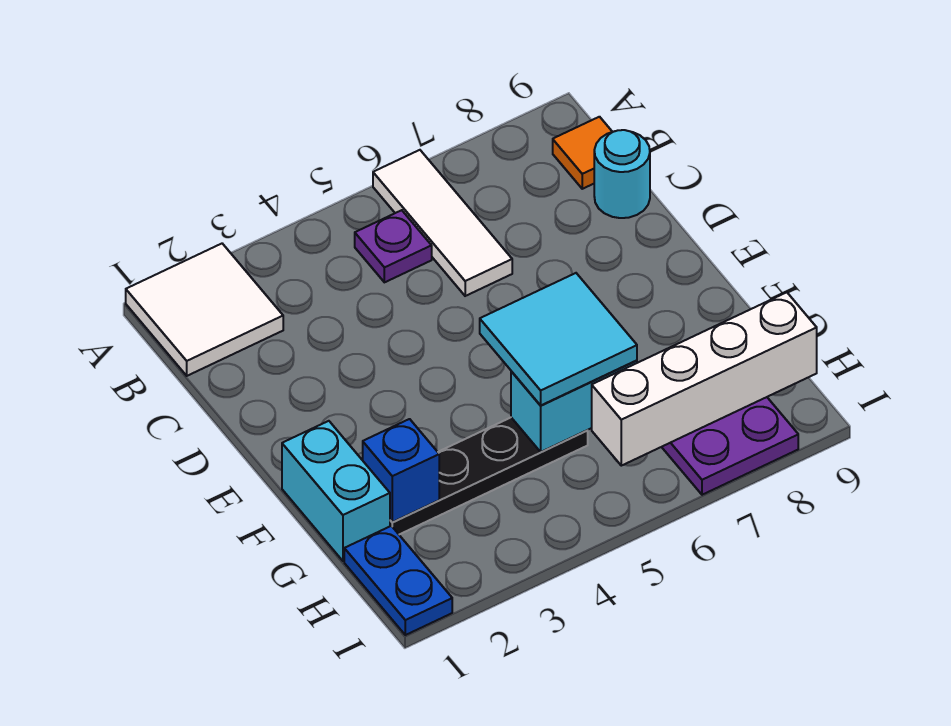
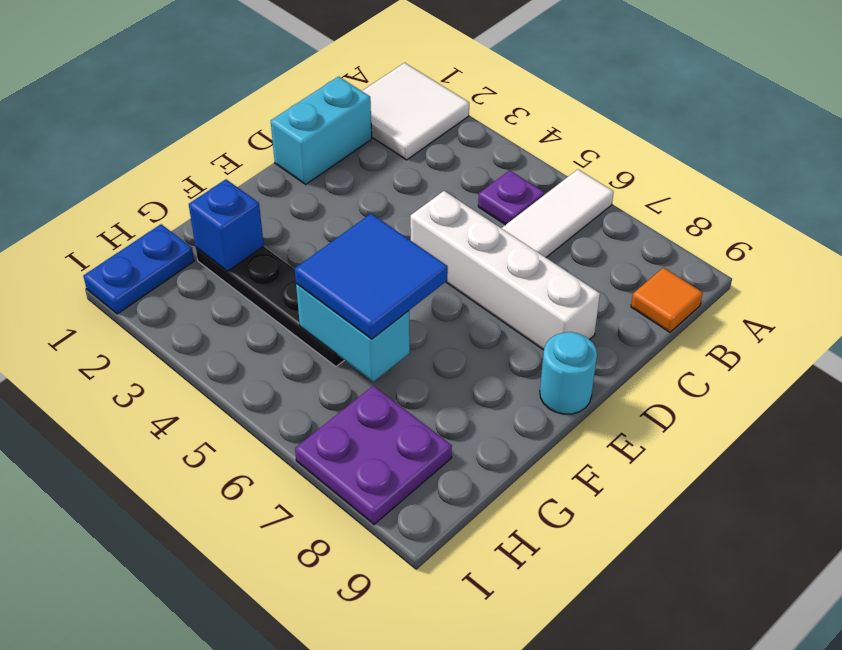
cyan 1x1 round brick [594,130,650,218] -> cyan 1x1 round brick moved to [540,332,597,414]
cyan 1x2 brick [282,421,390,561] -> cyan 1x2 brick moved to [271,77,372,184]
cyan 2x2 tile [480,273,637,405] -> blue 2x2 tile [295,214,448,339]
white 1x4 brick [592,292,817,466] -> white 1x4 brick moved to [410,191,600,350]

